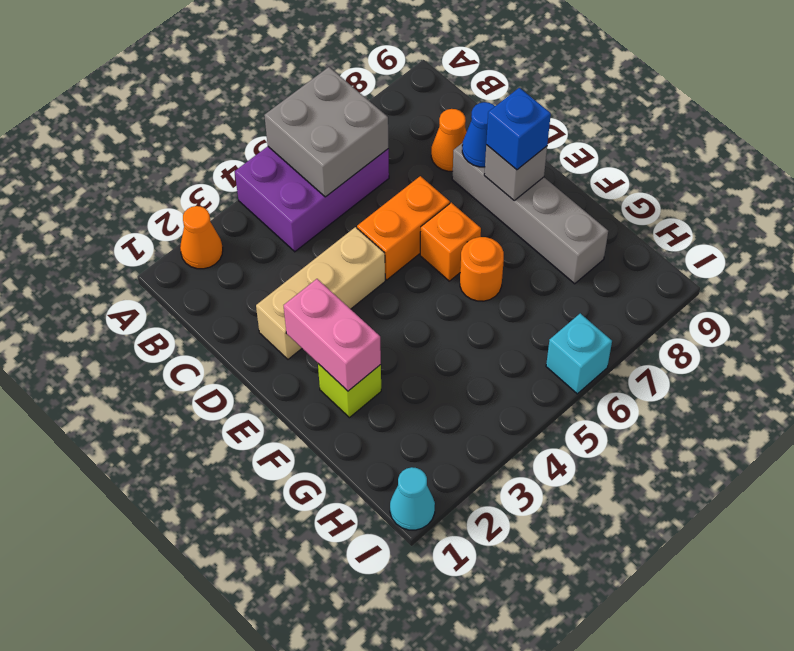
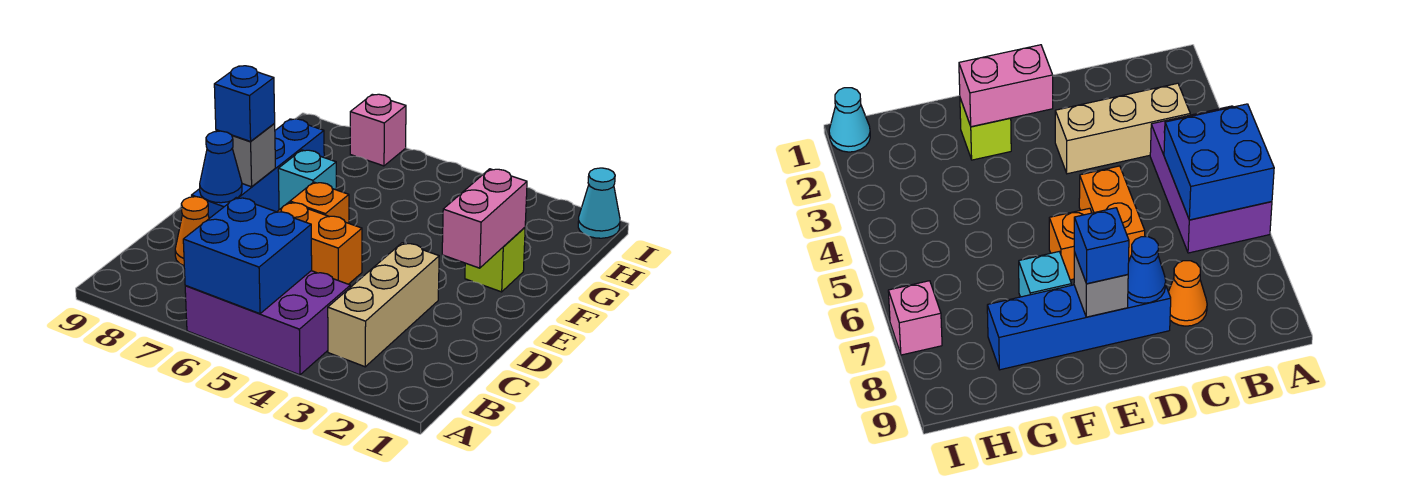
orange 1x1 cone [180,206,223,269] -> none
grey 2x2 brick [264,67,388,197] -> blue 2x2 brick [183,197,312,314]
tan 1x3 brick [256,227,385,359] -> tan 1x3 brick turned to [328,243,439,367]
grey 1x4 brick [452,143,608,284] -> blue 1x4 brick [192,119,324,218]
orange 1x1 round brick [460,237,504,301] -> none
cyan 1x1 brick [546,313,612,394] -> cyan 1x1 brick moved to [278,150,336,210]
none -> pink 1x1 brick [350,94,406,166]

